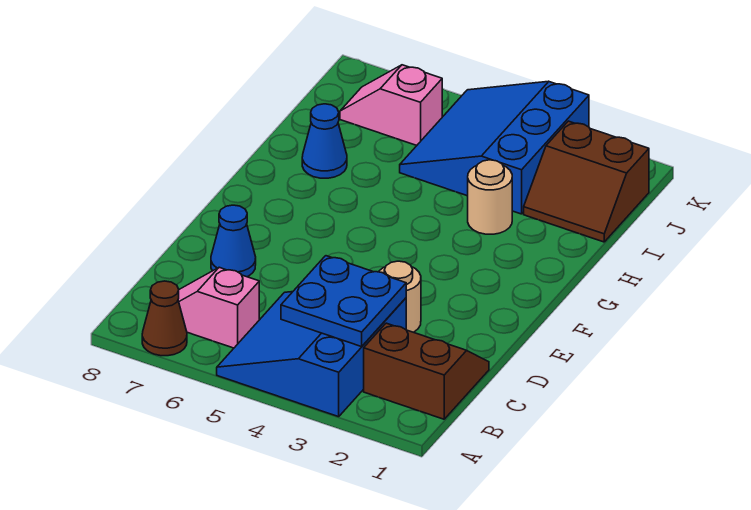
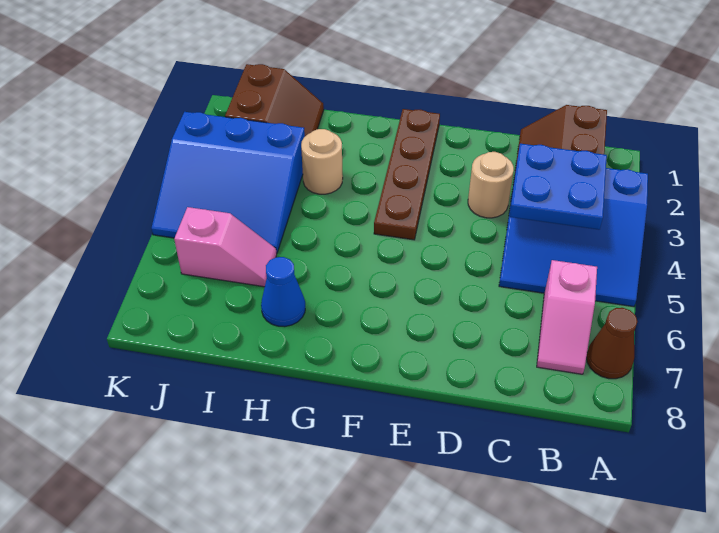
blue 1x1 cone [211,205,256,277] -> none
none -> brown 1x4 plate [374,109,440,240]
pink 1x2 slope [340,65,442,145] -> pink 1x2 slope turned to [174,207,277,287]

